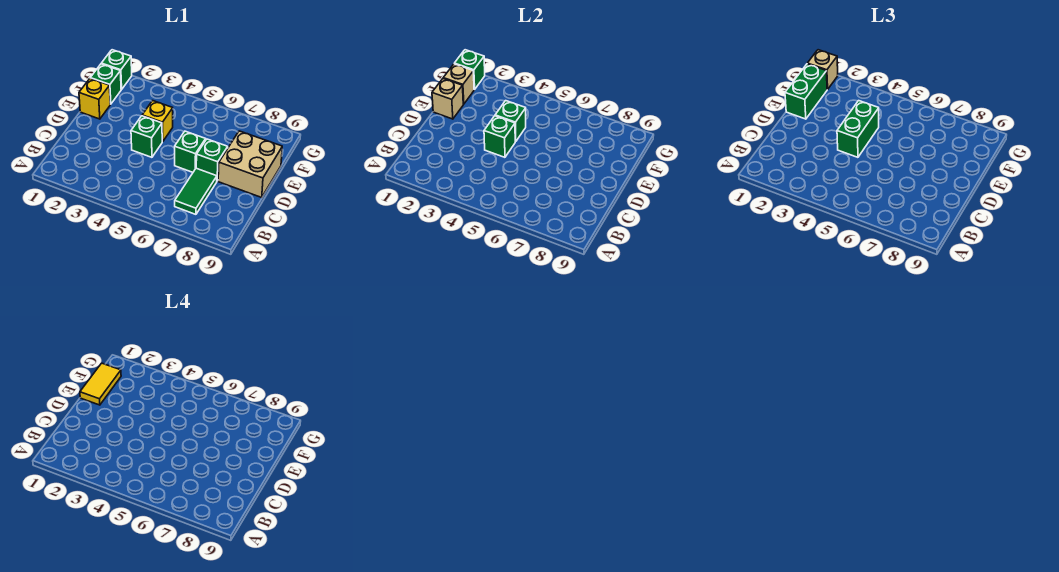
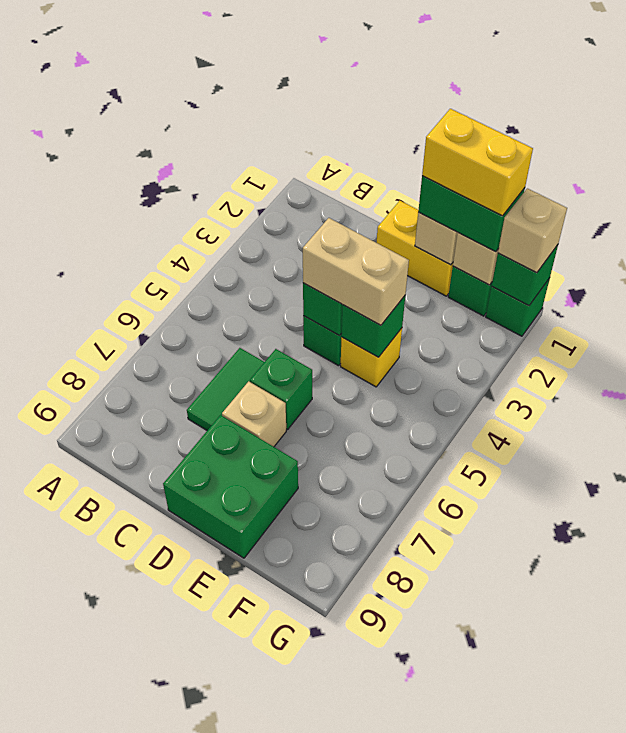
green 1x2 tile [175,168,217,214] -> green 1x2 tile turned to [187,348,264,430]
green 1x2 brick [837,101,879,157] -> tan 1x2 brick [303,218,409,325]
green 1x1 brick [196,139,228,181] -> tan 1x1 brick [222,381,286,447]
tan 2x2 brick [218,131,282,197] -> green 2x2 brick [163,415,298,558]
yellow 1x1 brick [79,79,110,119] -> yellow 1x2 brick [377,201,453,296]
yellow 1x2 tile [80,363,121,405] -> yellow 1x2 brick [422,109,533,216]

